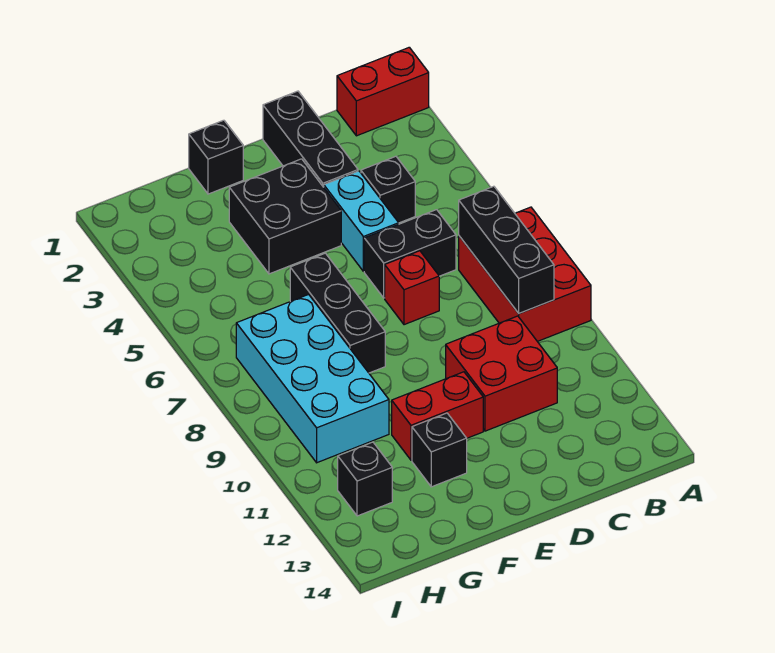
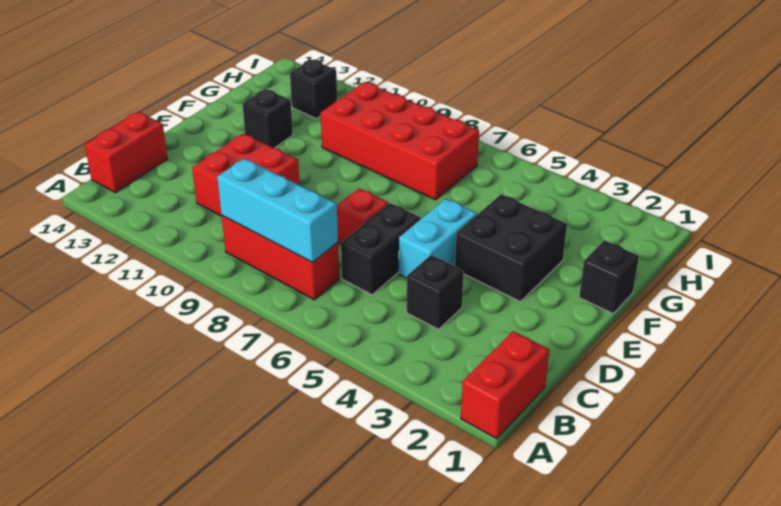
red 2x3 brick [459,207,591,341] -> red 1x3 brick [222,216,339,300]
black 1x3 brick [459,186,554,313] -> cyan 1x3 brick [217,158,338,262]
black 1x3 brick [263,91,358,187] -> none
cyan 1x2 brick [324,171,399,271] -> cyan 1x2 brick turned to [399,199,477,278]
red 1x2 brick [392,372,483,460] -> red 1x2 brick moved to [85,112,168,193]
black 1x3 brick [290,253,385,373] -> none
cyan 2x4 brick [236,294,389,463] -> red 2x4 brick [321,82,479,200]

